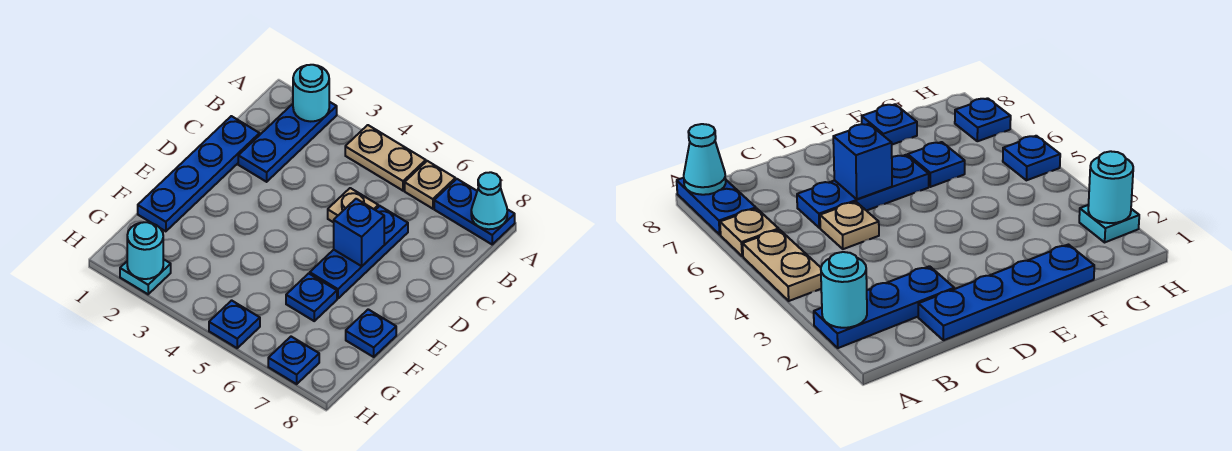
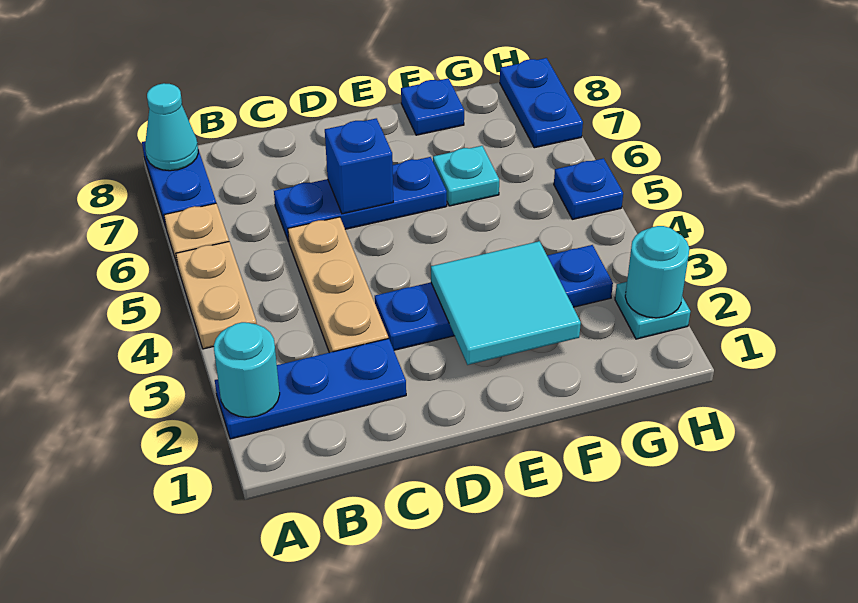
blue 1x4 plate [138,116,260,231] -> blue 1x4 plate moved to [375,245,613,350]
tan 1x1 plate [328,188,378,222] -> tan 1x3 plate [288,217,388,353]
none -> cyan 2x2 tile [431,241,581,365]
blue 1x1 plate [286,273,337,321] -> cyan 1x1 plate [433,146,499,206]
blue 1x1 plate [268,337,319,384] -> blue 1x2 plate [500,58,583,148]

